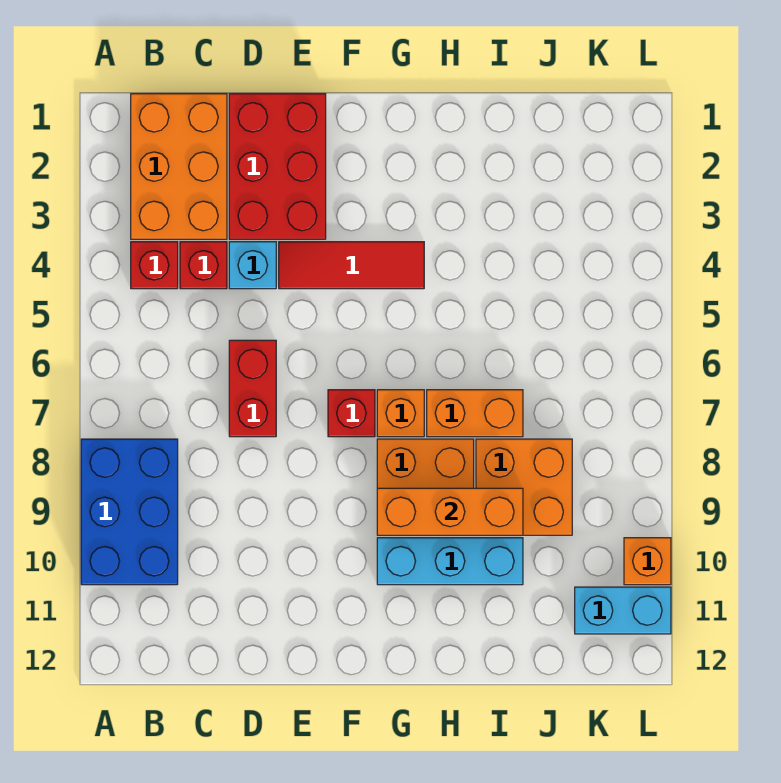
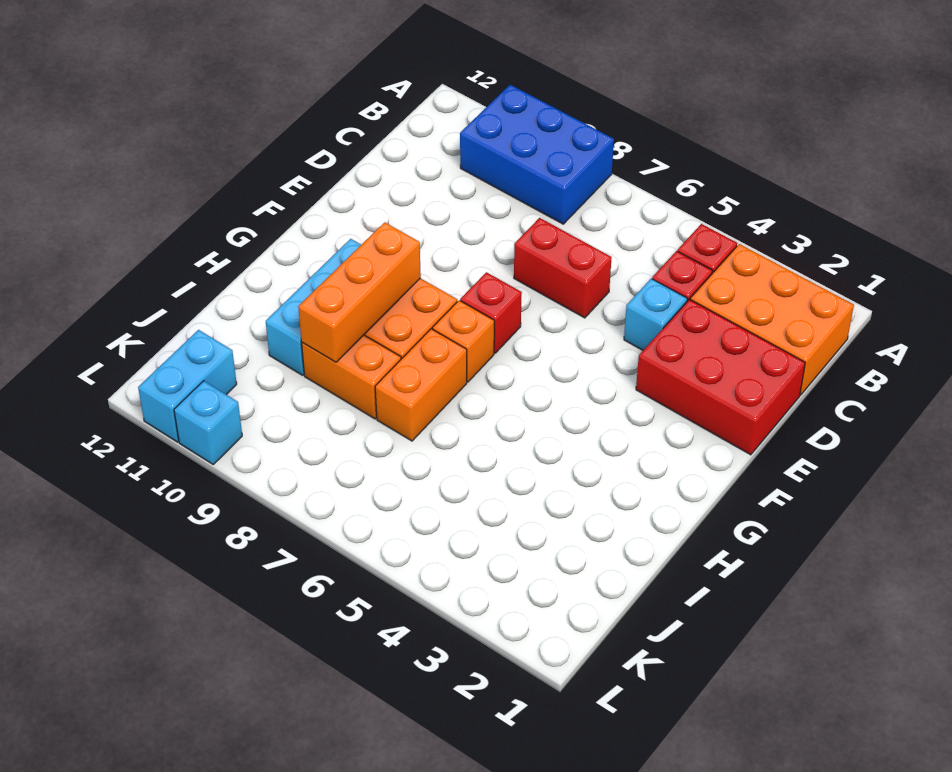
red 1x3 tile [279,242,424,289] -> none
orange 2x2 brick [476,439,572,535] -> orange 1x2 brick [302,335,401,419]
orange 1x1 brick [624,538,671,585] -> cyan 1x1 brick [174,381,242,464]

